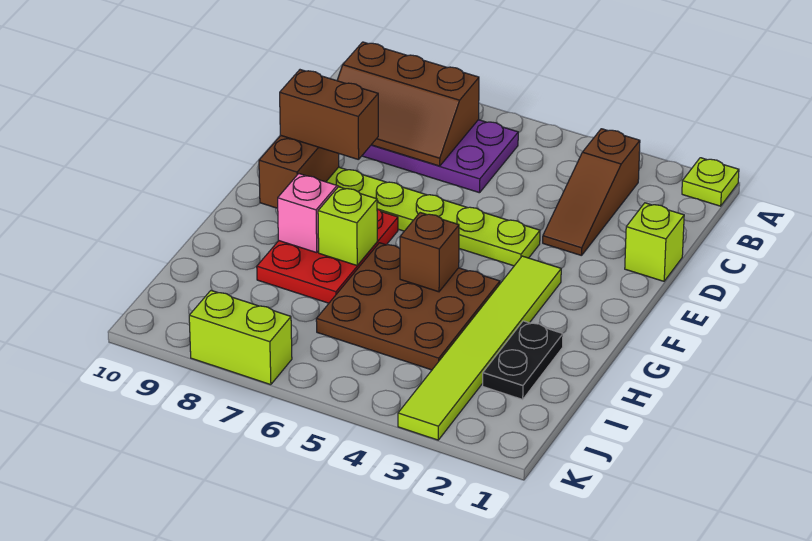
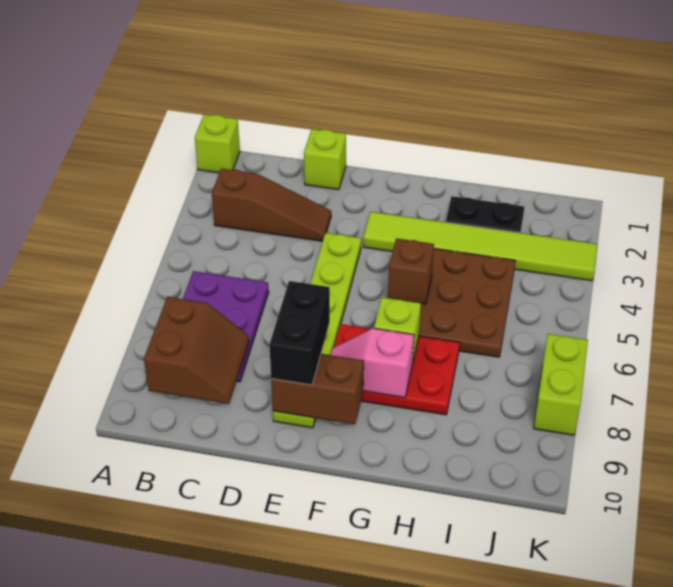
lime 1x1 plate [682,158,739,206] -> lime 1x1 brick [195,114,240,173]
brown 2x3 slope [337,42,479,166] -> brown 2x2 slope [144,297,249,404]
brown 1x2 brick [280,70,378,160] -> black 1x2 brick [269,281,330,385]

